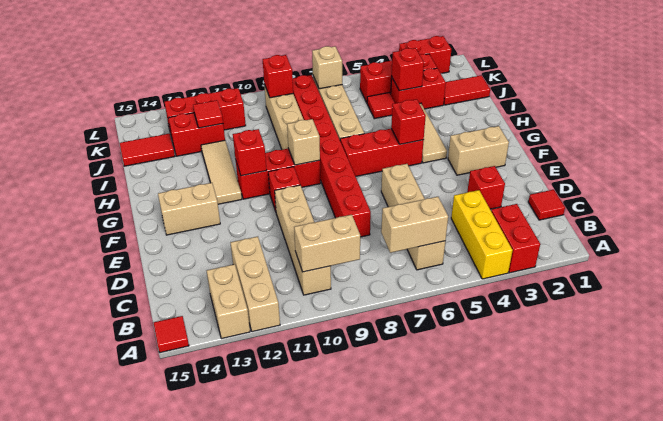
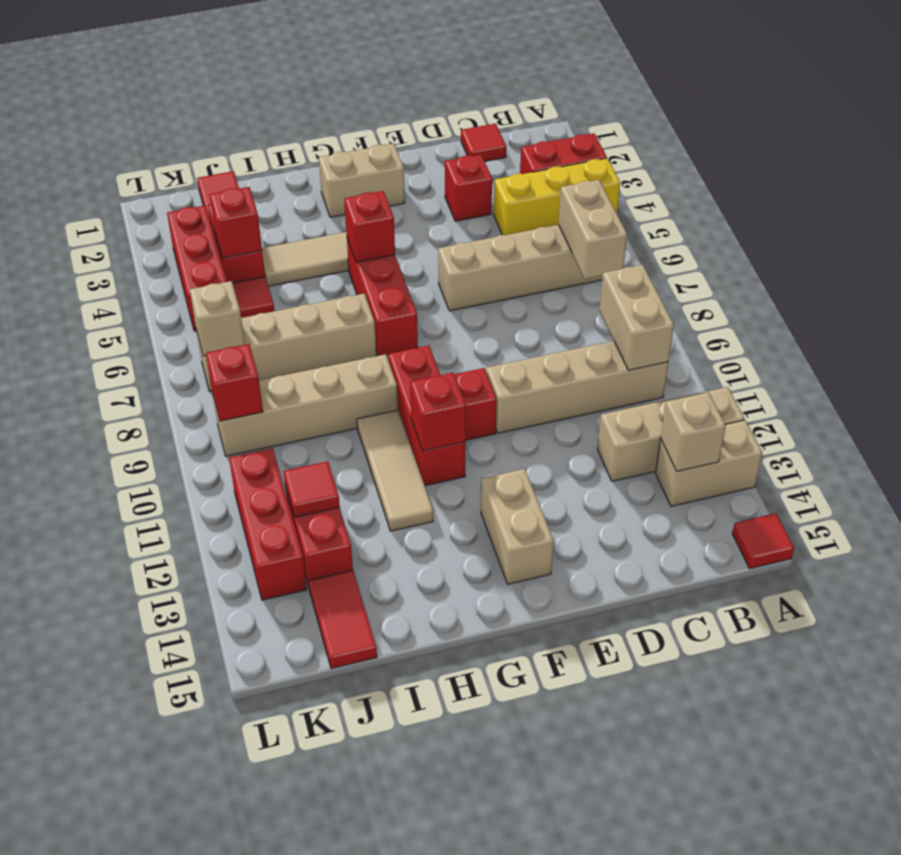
red 1x8 brick [293,75,371,237] -> none
tan 1x2 brick [448,126,509,175] -> tan 1x2 brick turned to [319,144,405,217]
tan 1x1 brick [287,119,320,165] -> tan 1x1 brick moved to [661,392,726,471]
tan 1x3 tile [201,140,242,204] -> tan 1x3 tile turned to [357,410,433,531]
red 1x2 brick [399,36,451,73] -> none

